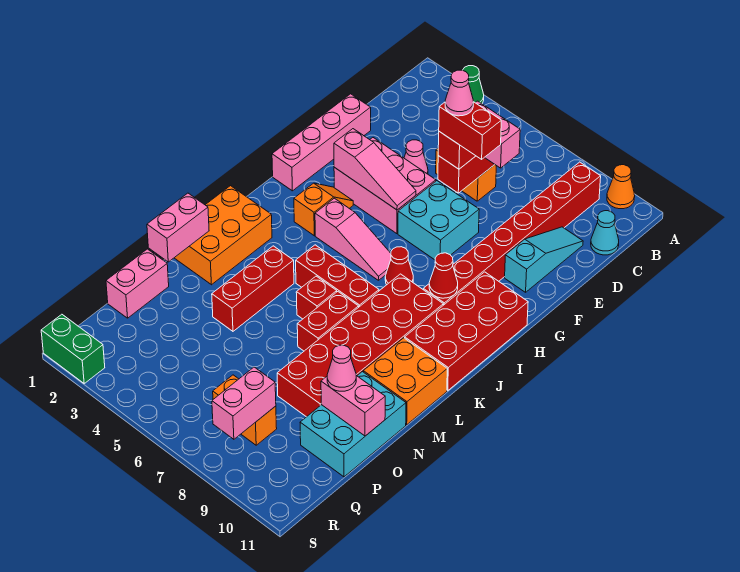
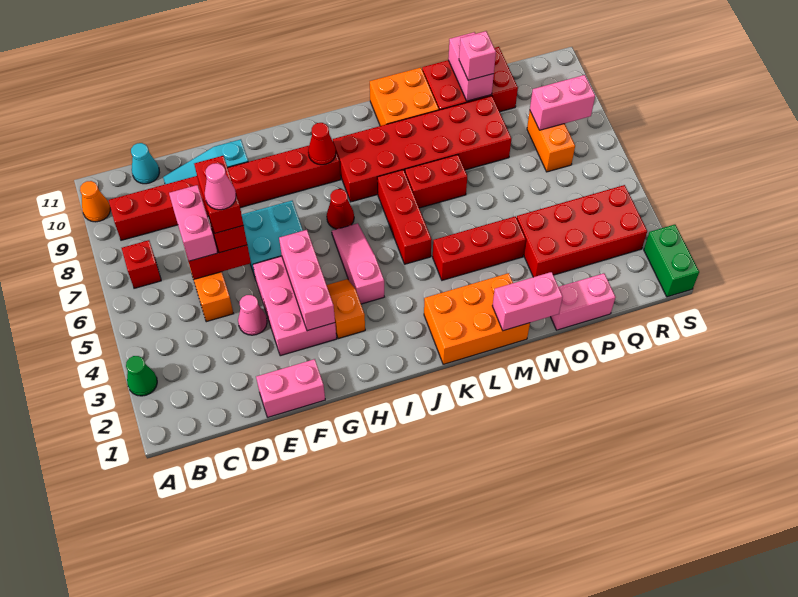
pink 1x4 brick [272,94,371,191] -> pink 1x2 brick [256,359,325,417]
pink 1x3 slope [334,129,416,210] -> pink 1x3 brick [279,230,335,331]
orange 1x2 slope [294,183,353,236] -> orange 1x2 slope turned to [327,279,365,339]
red 2x4 brick [405,272,528,391] -> red 2x4 brick moved to [517,185,647,277]
red 1x1 brick [296,276,337,319] -> red 1x1 brick moved to [122,240,161,288]
cyan 2x3 brick [300,372,406,477] -> red 2x3 brick [422,47,518,112]
pink 1x1 cone [327,345,356,391] -> pink 1x1 brick [459,31,496,80]

